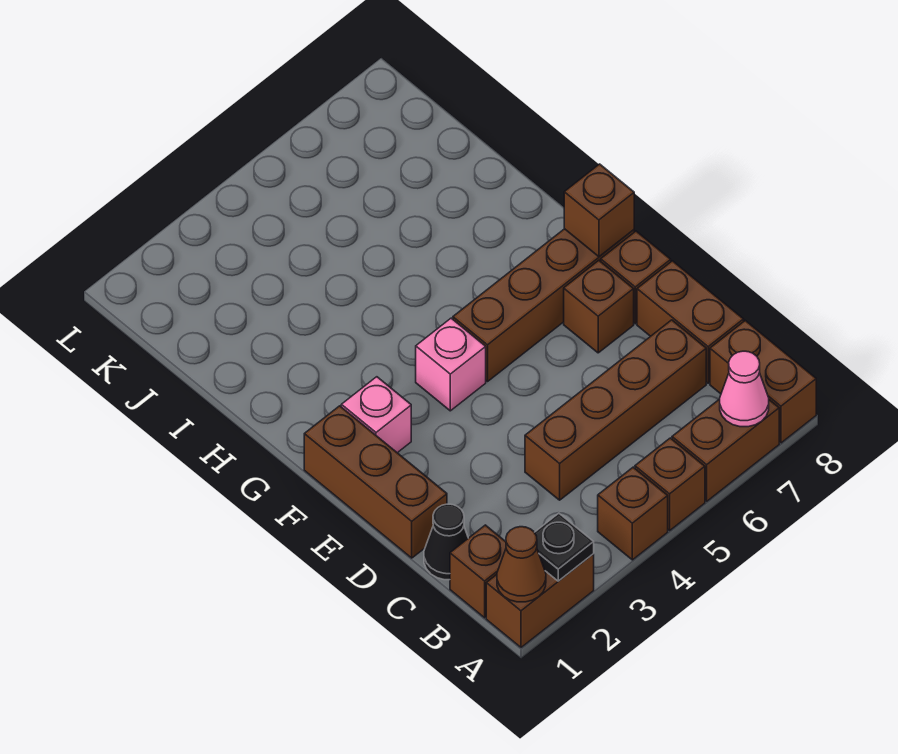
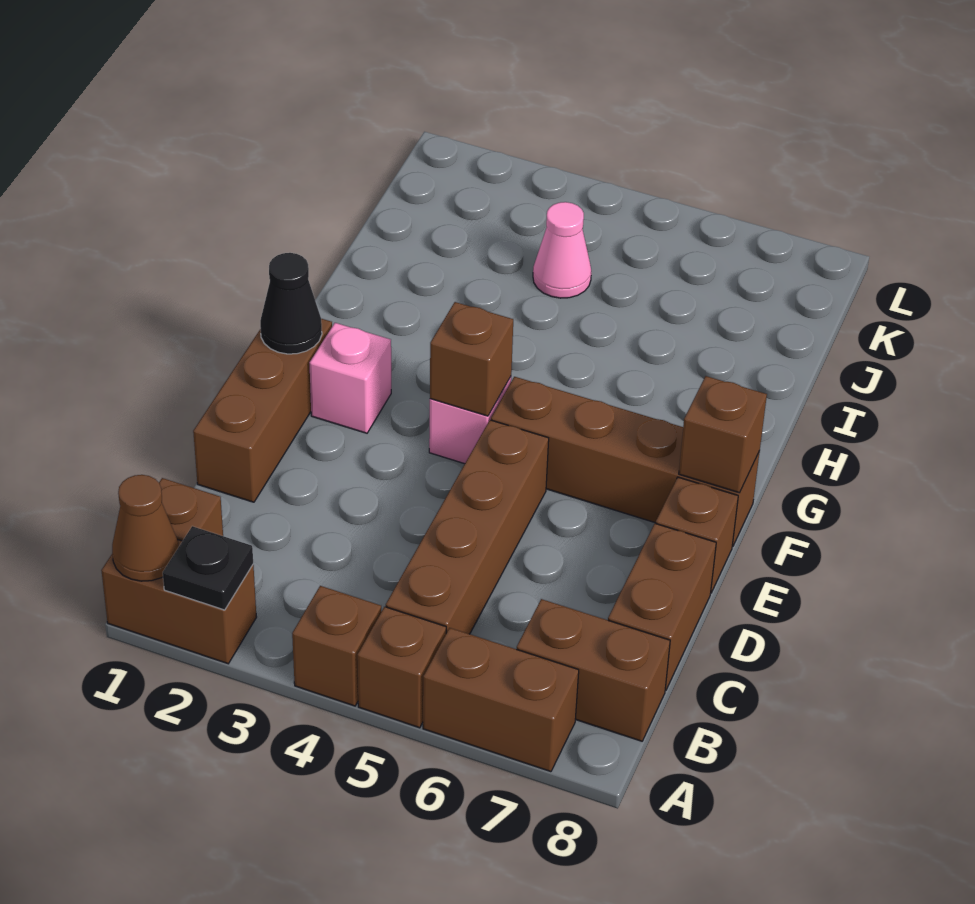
pink 1x1 cone [720,351,769,427] -> pink 1x1 cone moved to [533,202,591,298]
brown 1x2 brick [710,321,816,443] -> brown 1x2 brick turned to [517,599,670,741]
black 1x1 cone [424,504,468,580] -> black 1x1 cone moved to [260,253,322,354]
brown 1x4 brick [525,320,706,500] -> brown 1x4 brick turned to [386,420,549,634]
brown 1x1 brick [564,260,634,353] -> brown 1x1 brick moved to [430,302,513,416]

